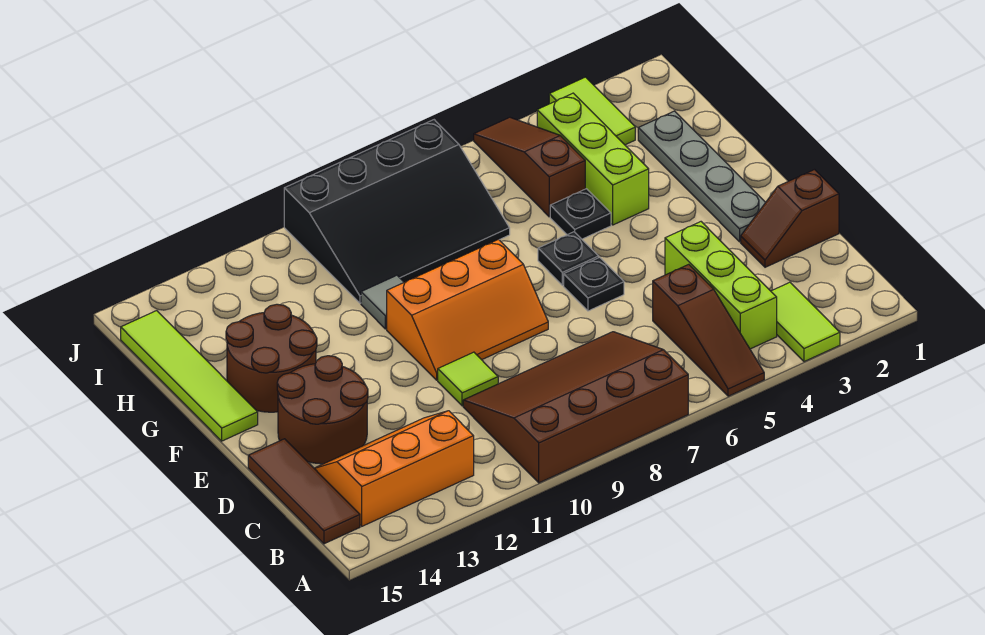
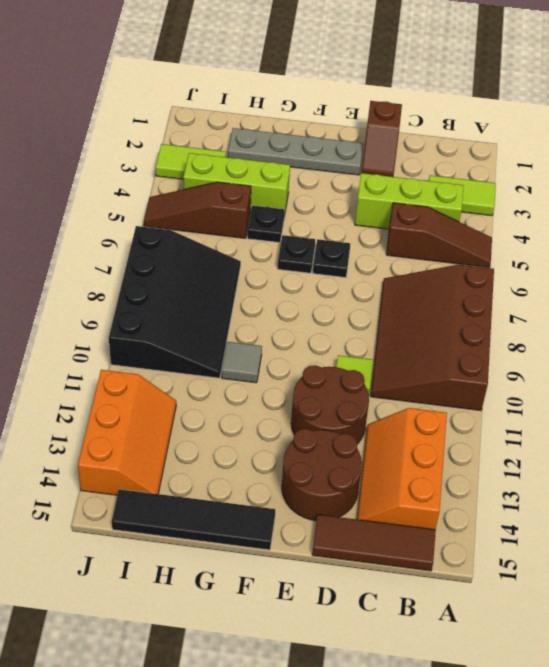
orange 2x3 slope [387,239,548,380] -> orange 2x3 slope moved to [78,370,176,495]
brown 2x2 round brick [226,304,317,412] -> brown 2x2 round brick moved to [291,365,369,444]
lime 1x4 tile [121,311,258,441] -> black 1x4 tile [112,489,275,550]

